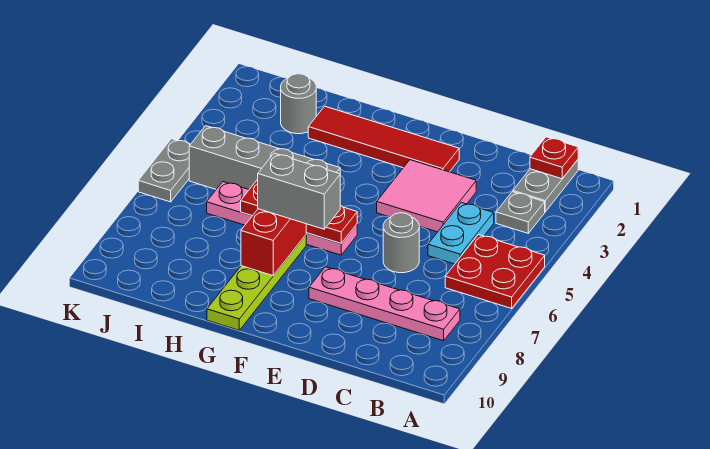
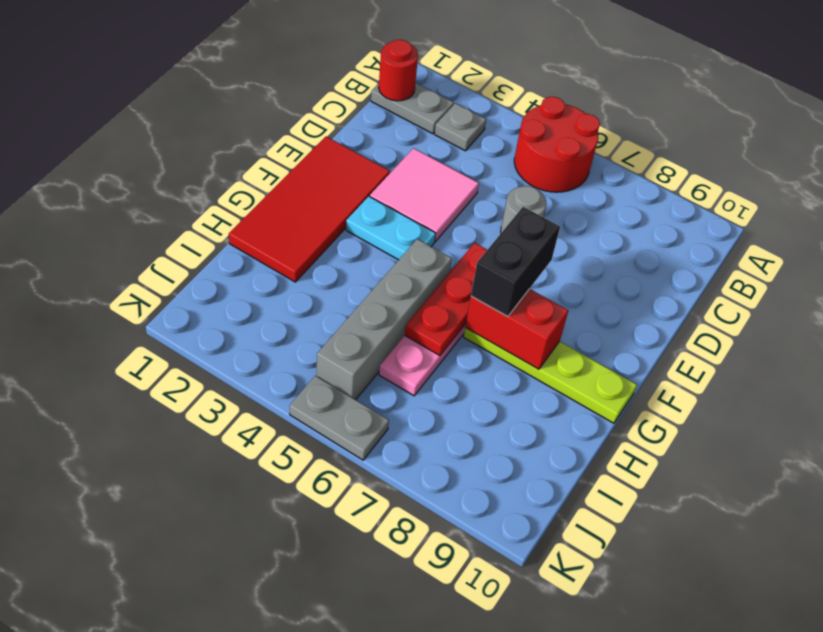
red 2x2 plate [445,235,545,308] -> red 2x2 round brick [514,97,600,192]
red 1x1 plate [530,137,578,179] -> red 1x1 round brick [379,40,418,101]
pink 1x4 plate [309,267,460,341] -> none
cyan 1x2 plate [428,202,494,264] -> cyan 1x2 plate moved to [346,196,436,260]
red 1x4 tile [308,106,459,172] -> red 2x4 tile [229,137,390,282]
grey 1x2 brick [258,153,340,229] -> black 1x2 brick [471,207,560,316]
grey 1x1 round brick [281,74,316,134] -> none

